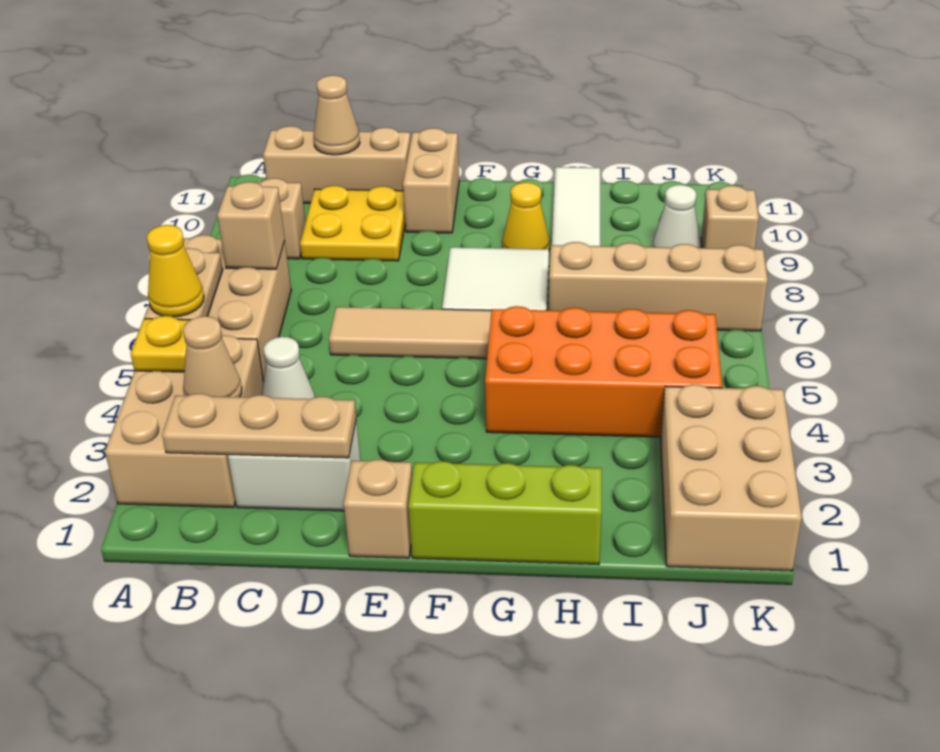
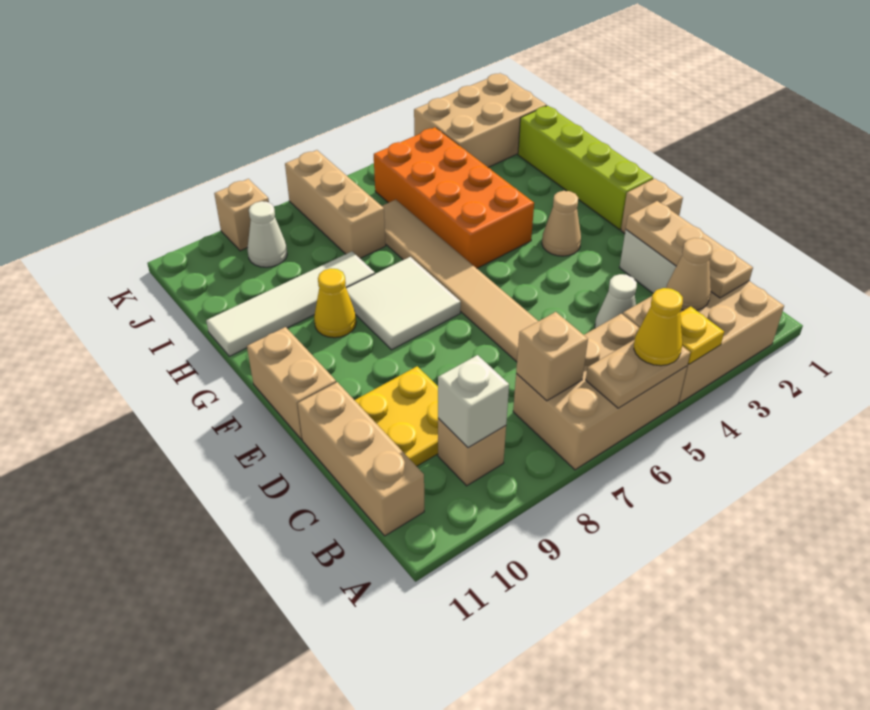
none -> white 1x1 brick [438,355,509,448]
tan 1x1 cone [314,75,360,155] -> tan 1x1 cone moved to [542,191,581,256]
tan 1x2 brick [403,128,459,233] -> tan 1x2 brick turned to [247,327,336,440]
lime 1x3 brick [408,461,602,565] -> lime 1x4 brick [518,106,653,230]
tan 1x4 brick [549,242,768,331] -> tan 1x3 brick [285,150,386,258]

